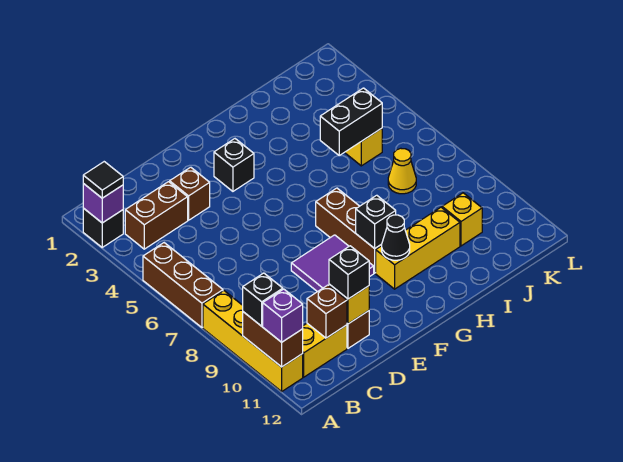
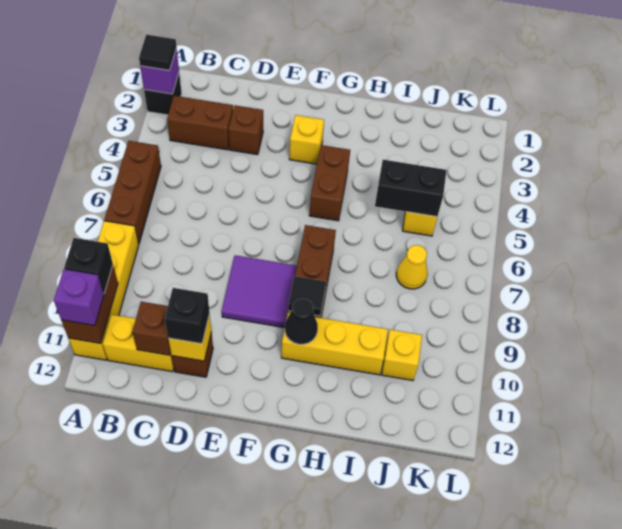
black 1x1 brick [214,139,254,191] -> yellow 1x1 brick [289,115,324,164]
none -> brown 1x2 brick [309,145,350,221]
black 1x1 brick [356,195,396,248] -> black 1x1 tile [288,276,326,316]

